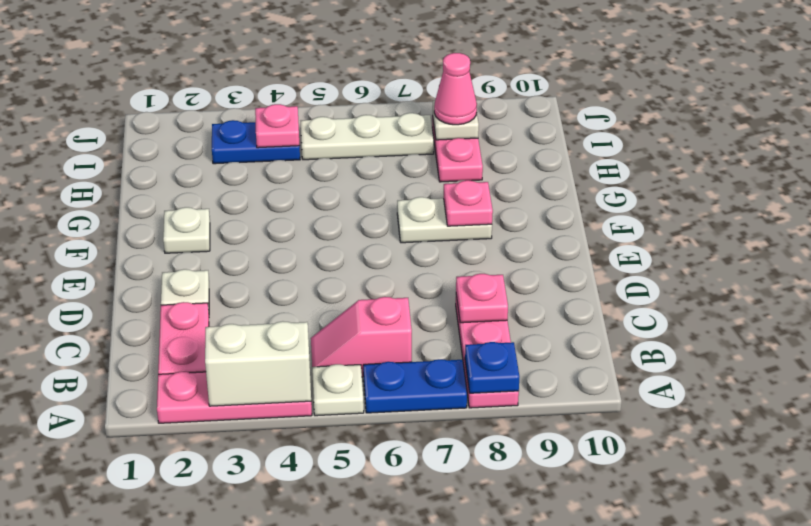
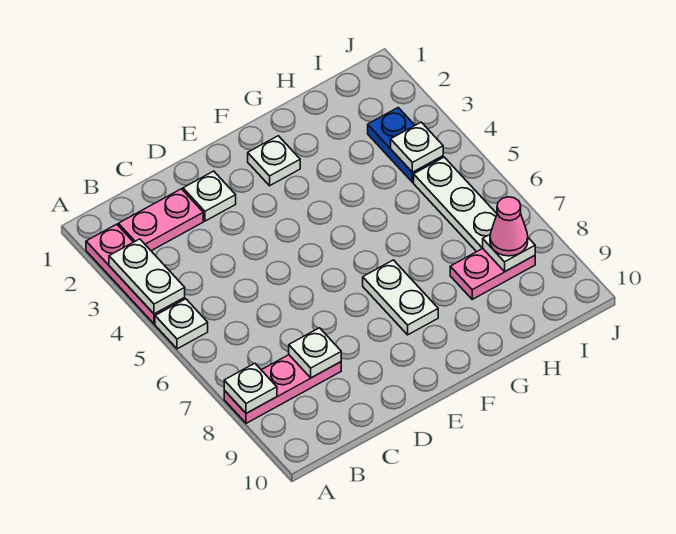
white 1x2 brick [205,321,311,406] -> white 1x2 plate [109,239,185,314]
blue 1x2 plate [363,359,467,413] -> none
blue 1x1 plate [465,342,519,393] -> white 1x1 plate [224,363,277,413]
pink 1x2 slope [311,297,412,377] -> none
pink 1x1 plate [456,274,508,323] -> white 1x1 plate [289,328,341,378]
pink 1x1 plate [444,180,493,226] -> none
pink 1x1 plate [255,104,300,148] -> white 1x1 plate [391,122,443,172]

